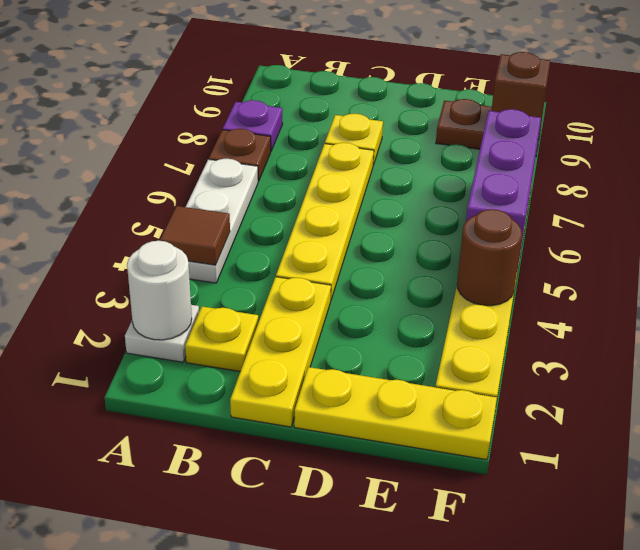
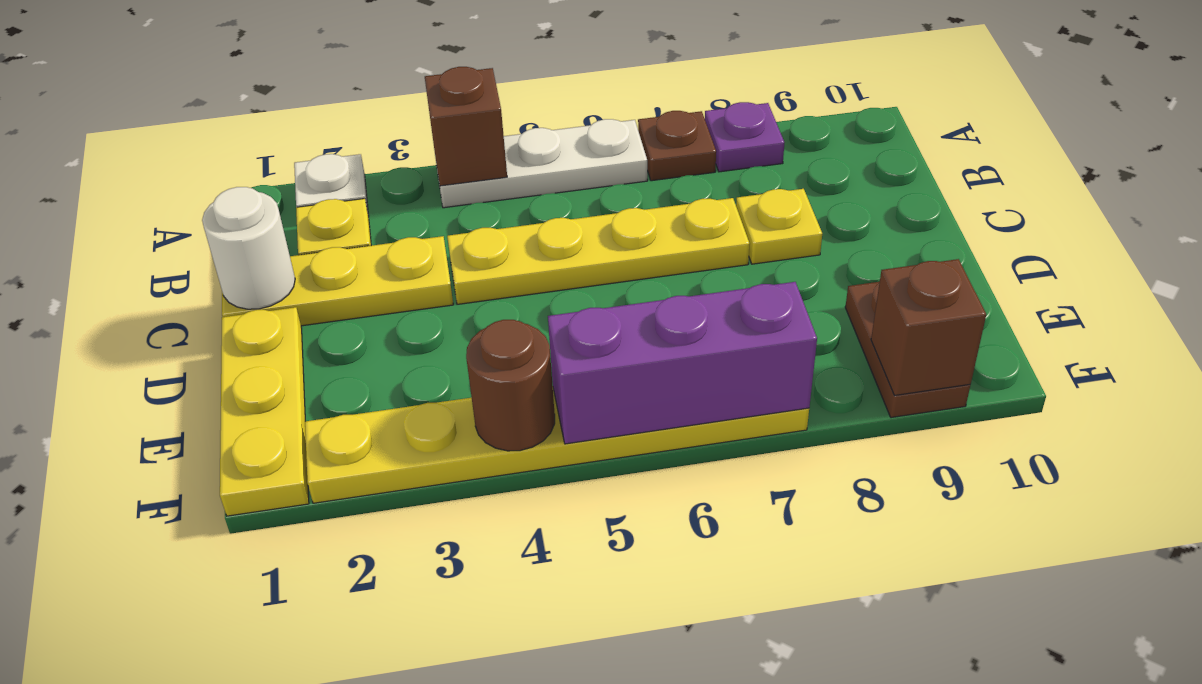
white 1x1 round brick [127,241,192,340] -> white 1x1 round brick moved to [202,187,295,309]
brown 1x1 tile [160,206,230,265] -> brown 1x1 brick [425,67,507,186]

